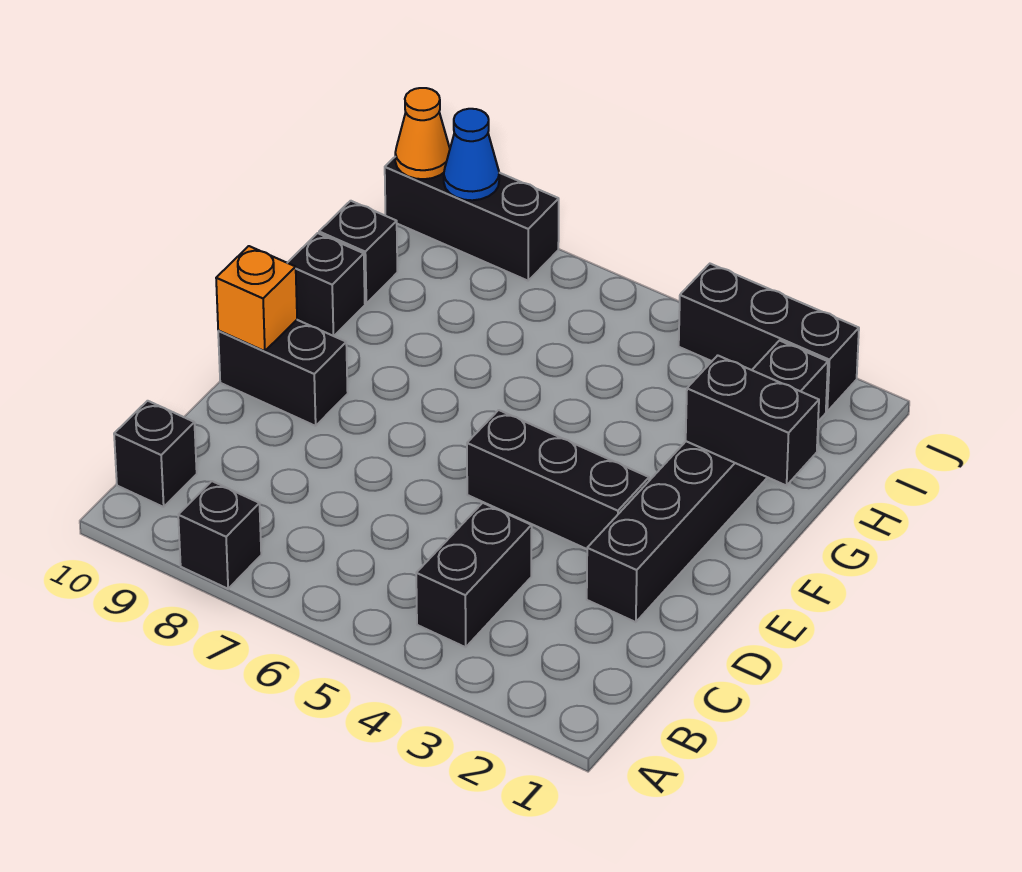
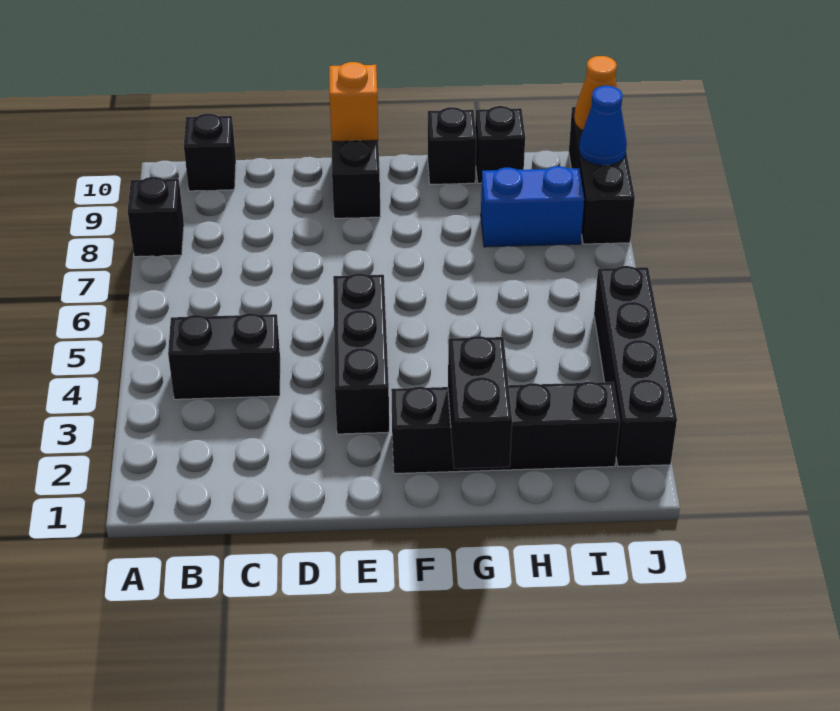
black 1x6 brick [587,341,828,622] -> black 1x4 brick [391,382,620,474]
none -> blue 1x2 brick [481,166,584,247]
black 1x3 brick [679,264,859,411] -> black 1x4 brick [594,266,677,467]

